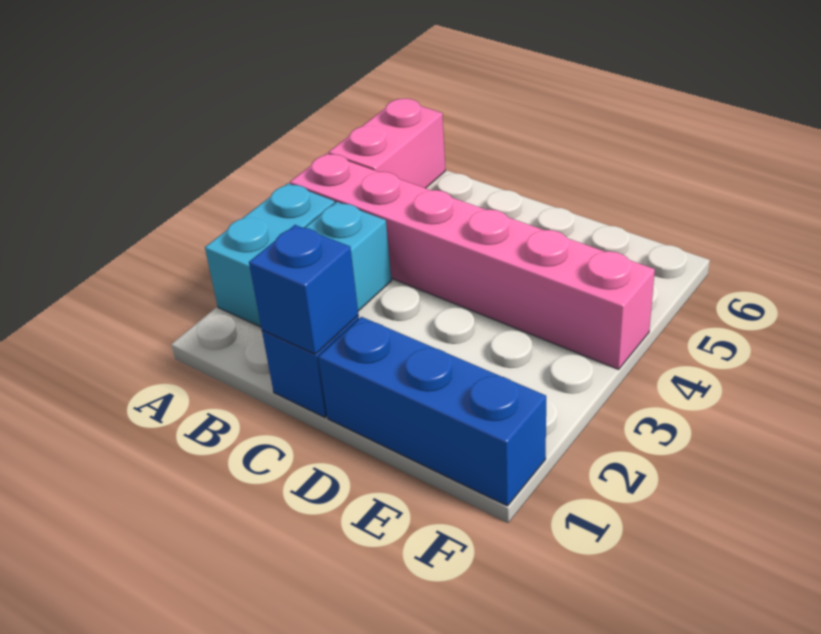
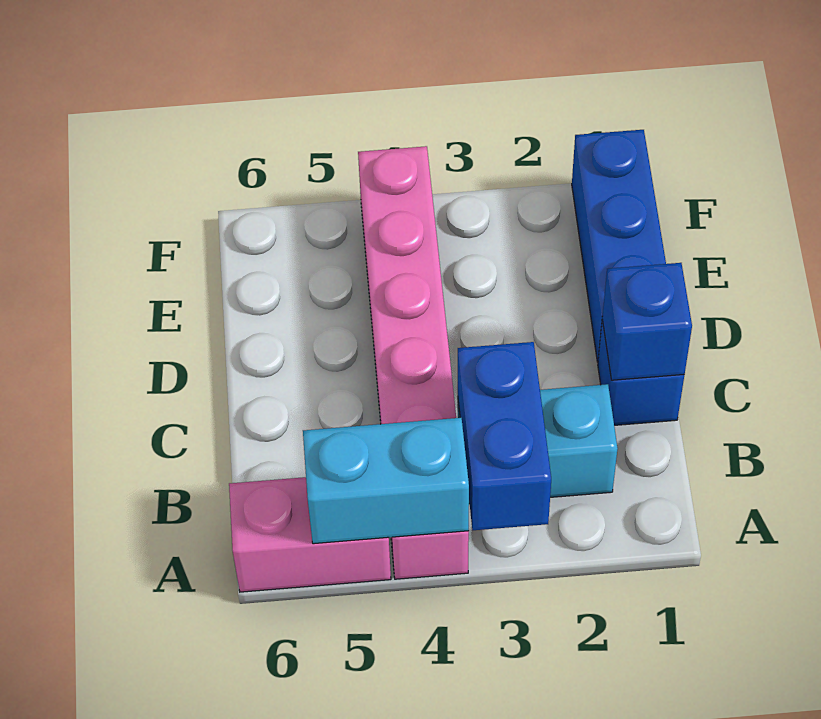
cyan 1x2 brick [205,183,335,327] -> cyan 1x2 brick moved to [303,418,469,544]
none -> blue 1x2 brick [458,342,551,530]

